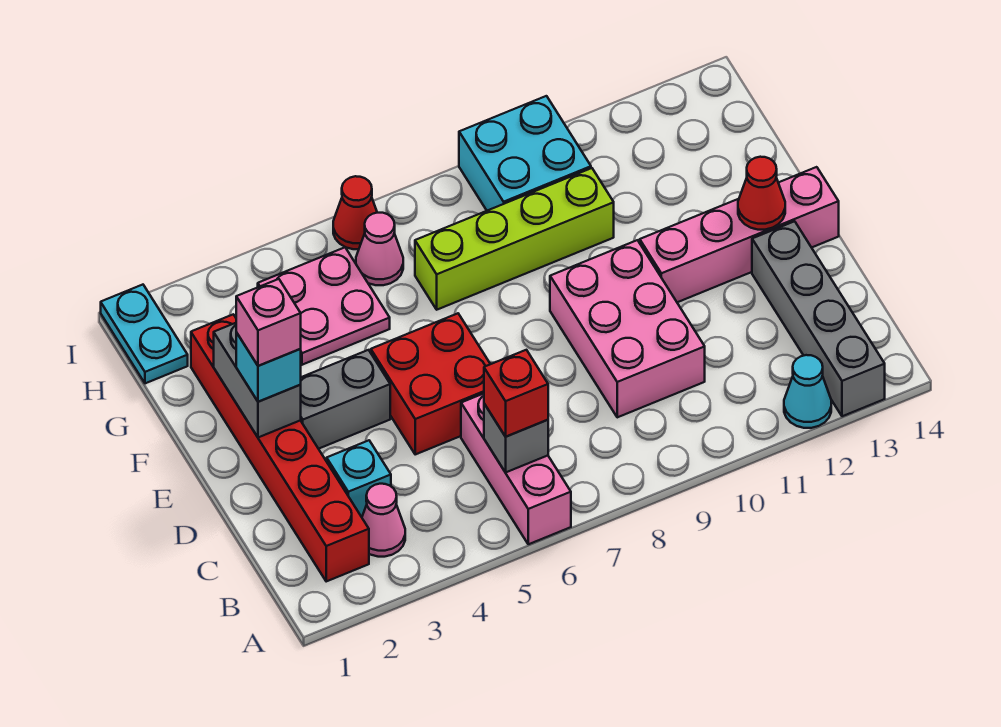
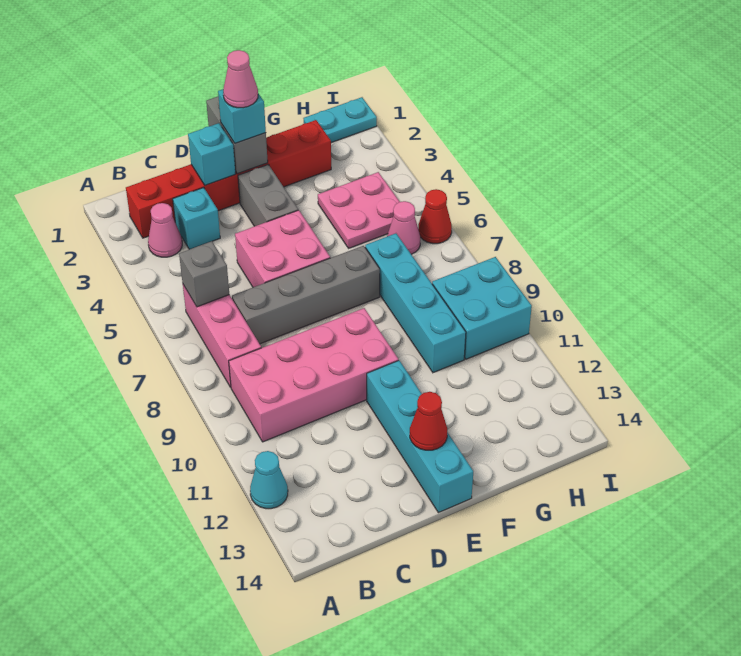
pink 1x3 brick [461,394,571,544] -> pink 1x3 brick turned to [183,285,261,387]
grey 1x4 brick [752,221,885,416] -> grey 1x4 brick moved to [232,246,380,344]
red 1x1 brick [484,350,548,437] -> none
pink 2x3 brick [550,240,705,417] -> pink 2x4 brick [229,308,398,442]
none -> cyan 1x1 brick [188,123,235,185]
red 2x2 brick [371,313,490,454] -> pink 2x2 brick [235,210,330,287]
grey 1x2 brick [214,323,301,437] -> grey 1x2 brick turned to [206,97,268,174]
pink 1x1 brick [236,279,301,366] -> pink 1x1 cone [223,50,258,108]
pink 1x4 brick [640,167,839,302] -> cyan 1x4 brick [367,360,473,513]
lime 1x4 brick [415,168,614,310] -> cyan 1x4 brick [365,233,466,373]

